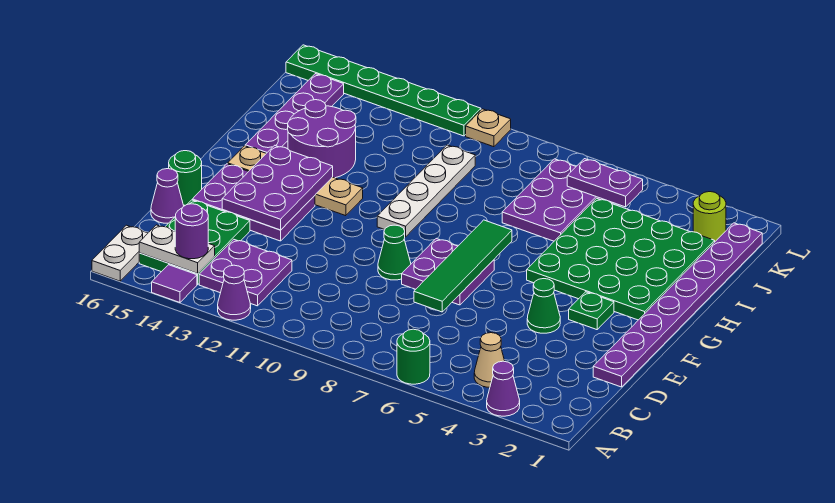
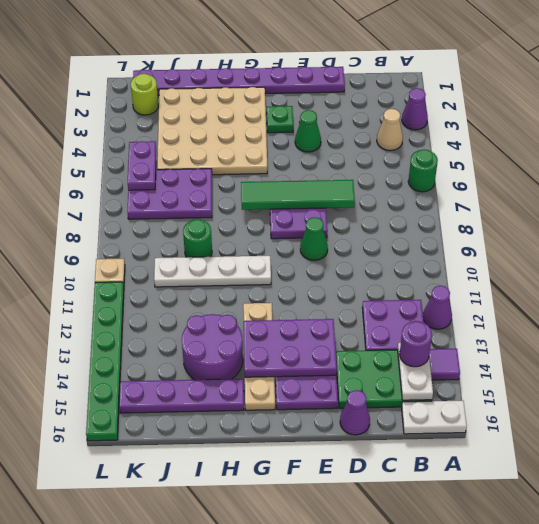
green 1x1 round brick [169,151,202,205] -> green 1x1 round brick moved to [183,220,212,257]
green 4x4 plate [527,198,715,320] -> tan 4x4 plate [157,87,267,175]

